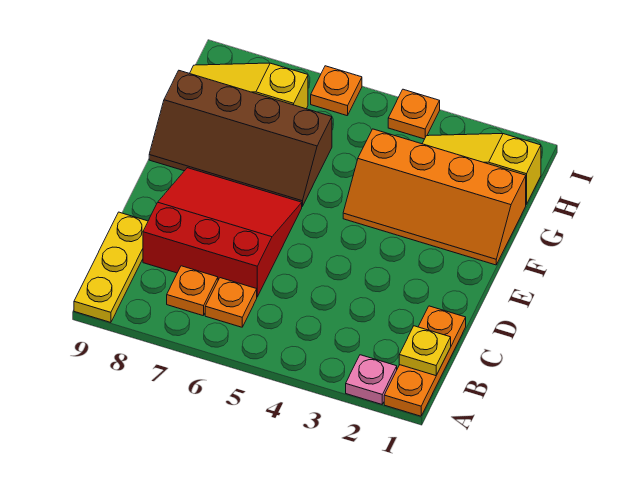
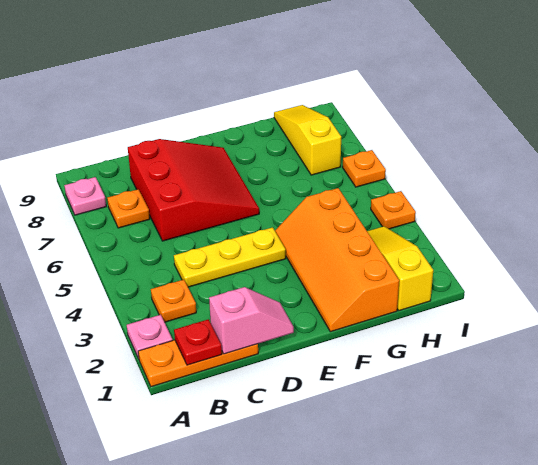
none -> pink 1x1 plate [64,177,106,215]
yellow 1x3 plate [74,212,148,322] -> yellow 1x3 plate moved to [174,227,286,287]
yellow 1x1 plate [399,326,451,376] -> red 1x1 plate [174,319,222,365]
orange 1x1 plate [205,278,257,327] -> orange 1x1 plate moved to [151,280,196,322]
none -> pink 1x2 slope [209,287,294,354]
brown 2x4 slope [149,71,332,206] -> none

